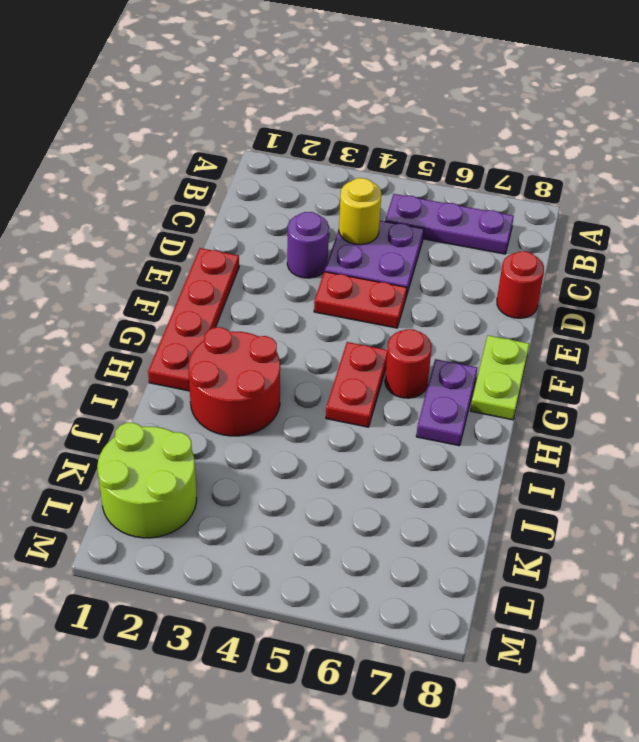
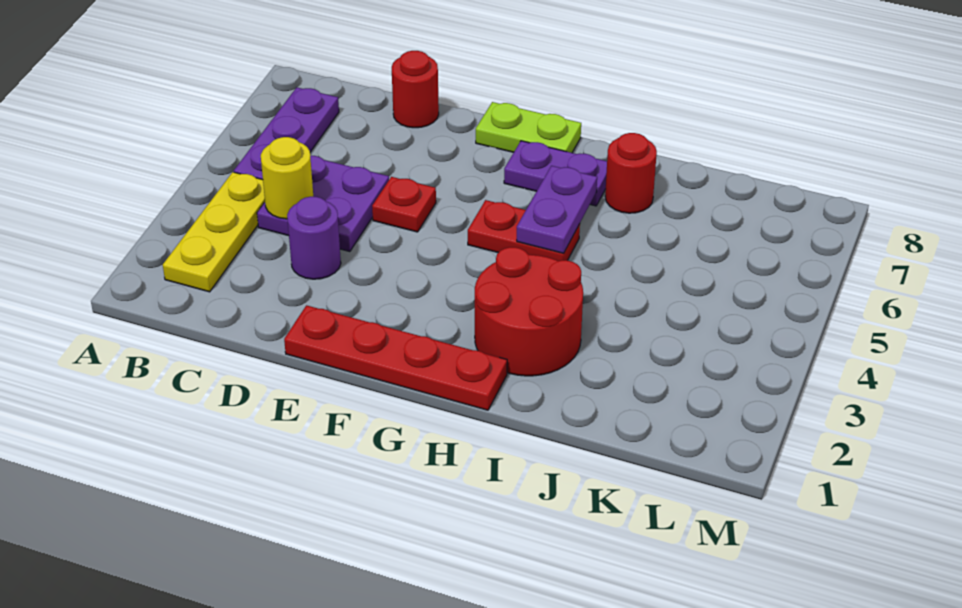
none -> yellow 1x3 plate [163,172,265,292]
red 1x2 plate [314,272,407,328] -> red 1x1 plate [372,177,436,232]
red 1x1 round brick [385,329,432,398] -> red 1x1 round brick moved to [605,133,657,213]
none -> purple 1x2 plate [517,166,597,253]
lime 2x2 round brick [97,423,197,538] -> none

